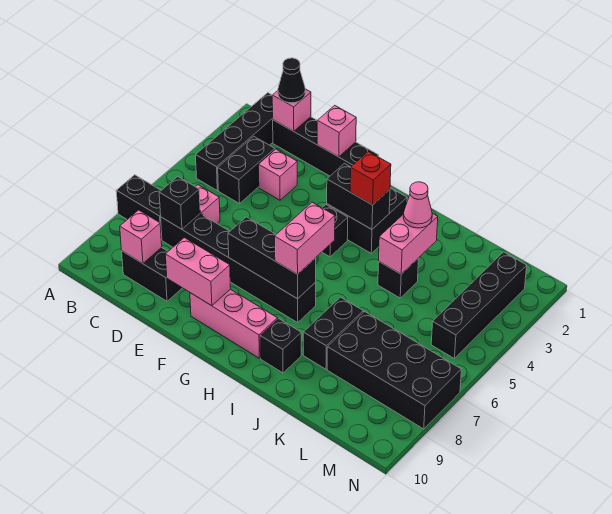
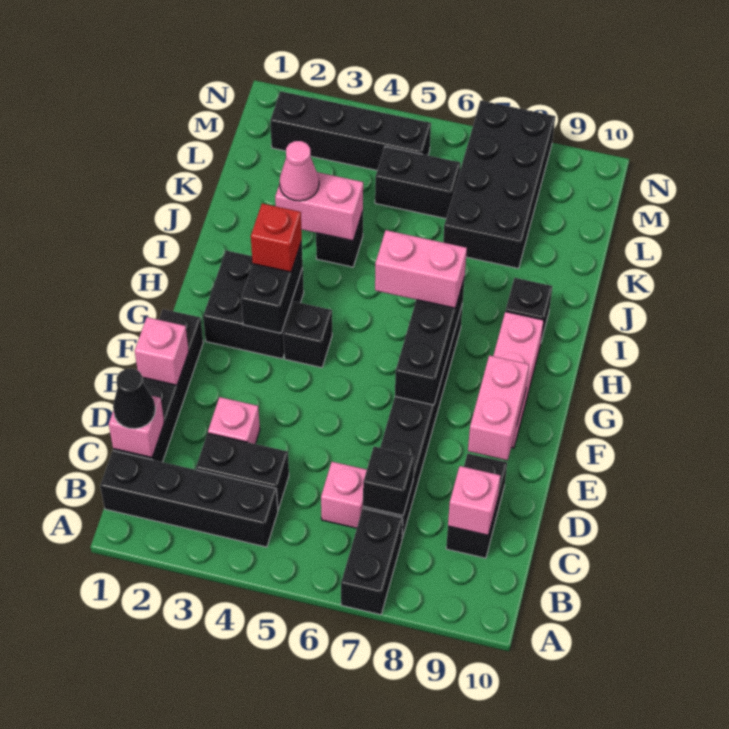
black 1x2 brick [303,297,363,369] -> black 1x2 brick moved to [375,146,460,219]

